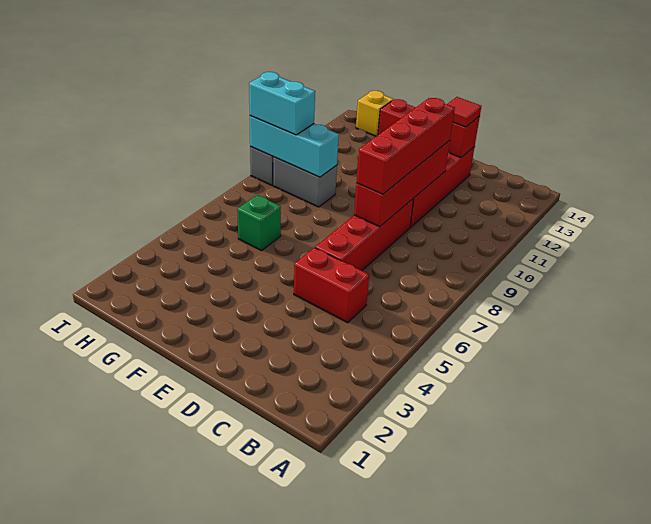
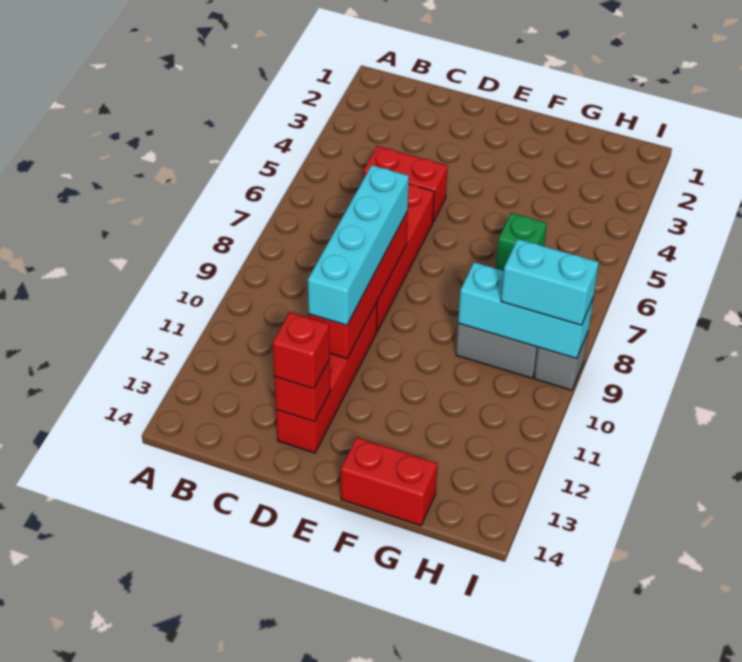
red 1x4 brick [357,98,455,194] -> cyan 1x4 brick [308,165,409,325]
red 1x1 tile [447,97,481,127] -> red 1x1 brick [273,312,330,389]
yellow 1x1 brick [356,91,393,136] -> none

